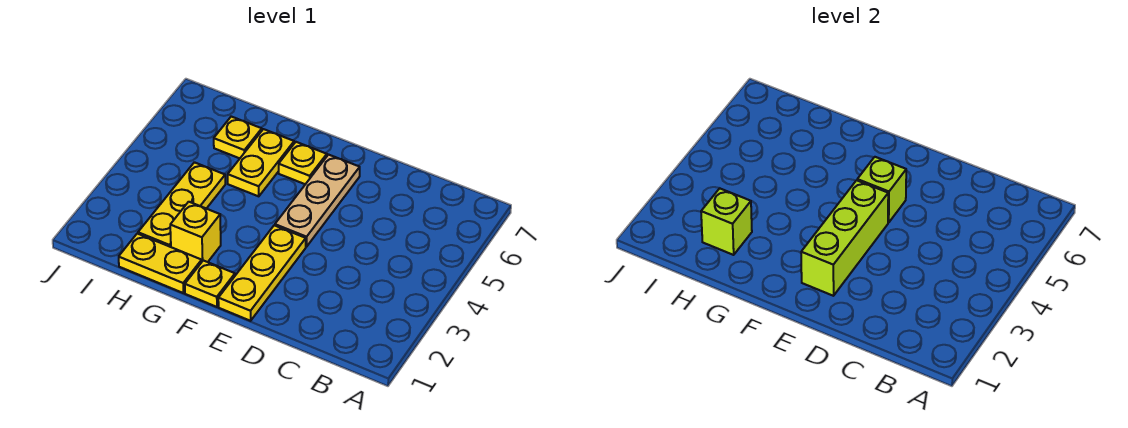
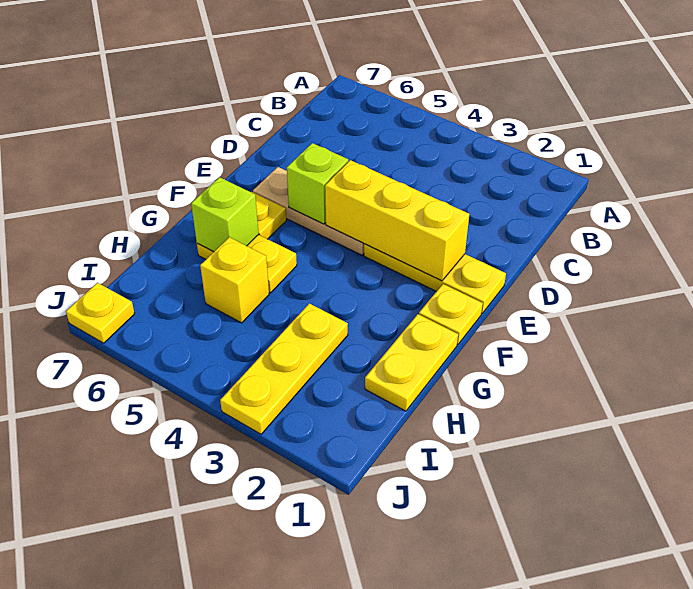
lime 1x3 brick [801,180,888,296] -> yellow 1x3 brick [325,160,469,281]
yellow 1x1 brick [170,202,221,262] -> yellow 1x1 brick moved to [200,237,269,323]
yellow 1x3 plate [138,162,225,247] -> yellow 1x3 plate turned to [220,303,348,434]
lime 1x1 brick [701,188,752,255] -> lime 1x1 brick moved to [191,177,259,252]
yellow 1x1 plate [214,117,262,158] -> yellow 1x1 plate moved to [66,283,135,343]

